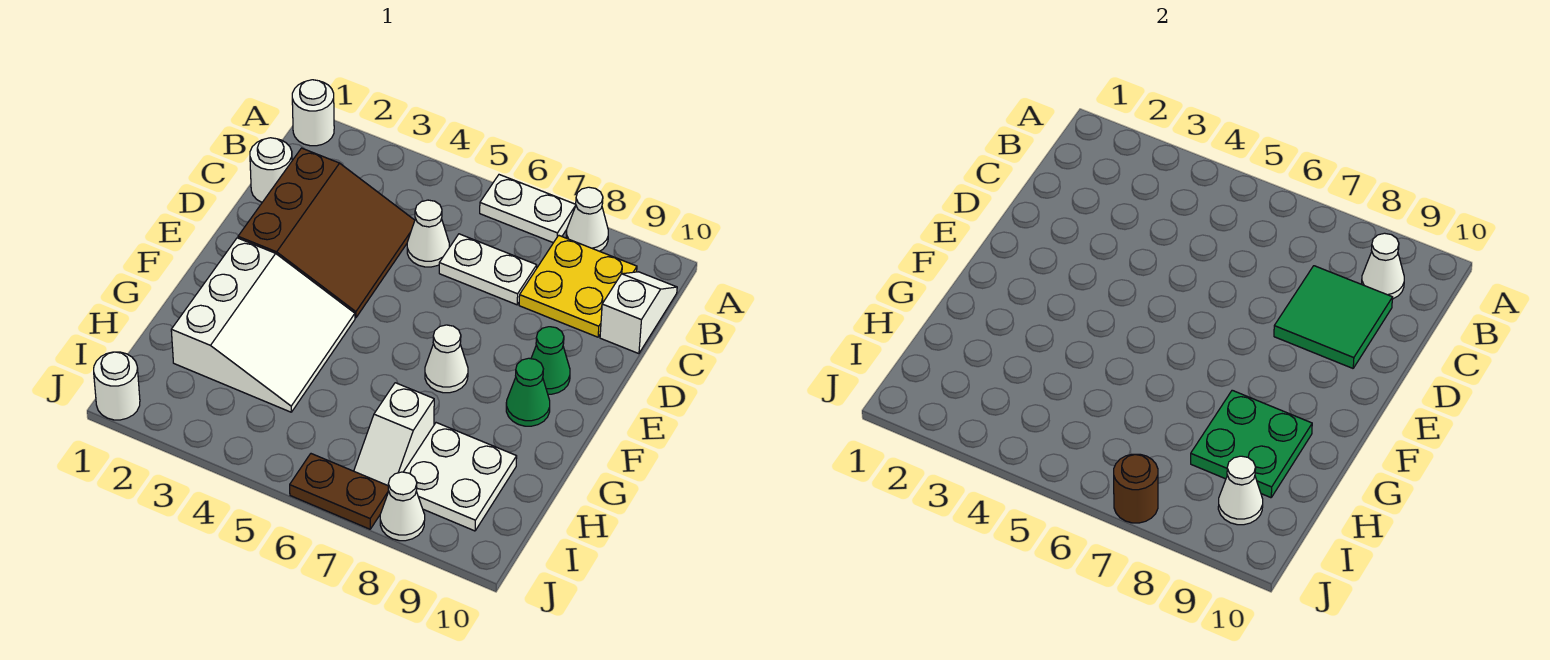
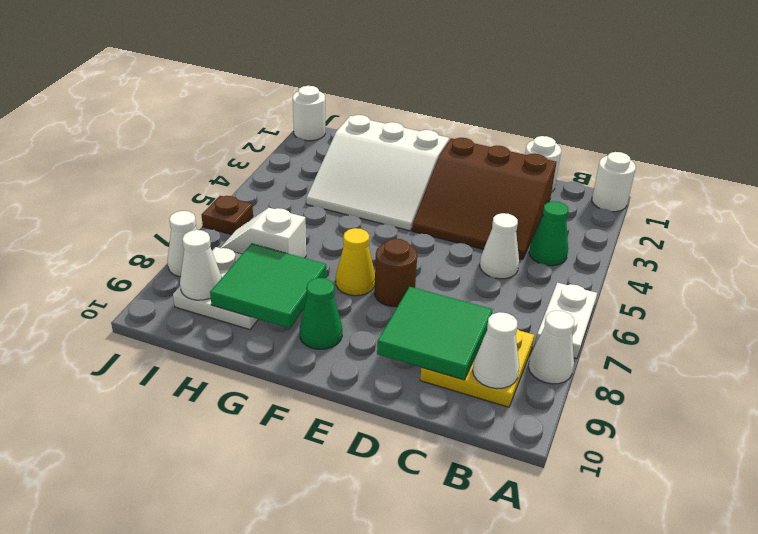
white 1x2 slope [600,272,677,354] -> none
white 1x2 plate [439,234,537,305] -> none
green 1x1 cone [531,327,570,394] -> green 1x1 cone moved to [529,201,568,266]
white 1x1 cone [425,325,468,393] -> yellow 1x1 cone [336,228,375,296]
green 2x2 plate [1191,390,1312,498] -> green 2x2 tile [210,244,327,328]
brown 1x2 plate [290,454,389,529] -> brown 1x1 plate [202,196,253,235]
brown 1x1 round brick [1114,454,1158,523] -> brown 1x1 round brick moved to [375,239,417,307]

